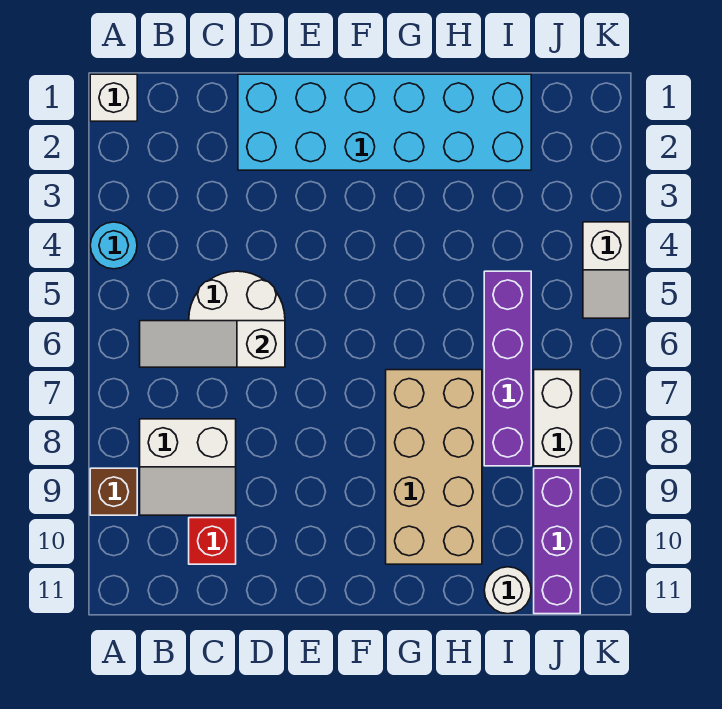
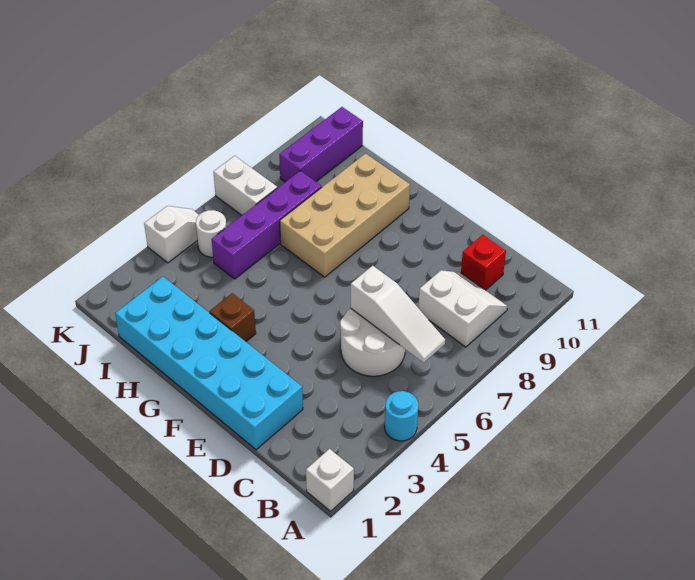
brown 1x1 brick [90,468,137,515] -> brown 1x1 brick moved to [209,293,256,342]
white 1x1 round brick [484,567,531,614] -> white 1x1 round brick moved to [196,210,226,257]
white 1x2 brick [534,370,580,466] -> white 1x2 brick turned to [213,156,277,215]

